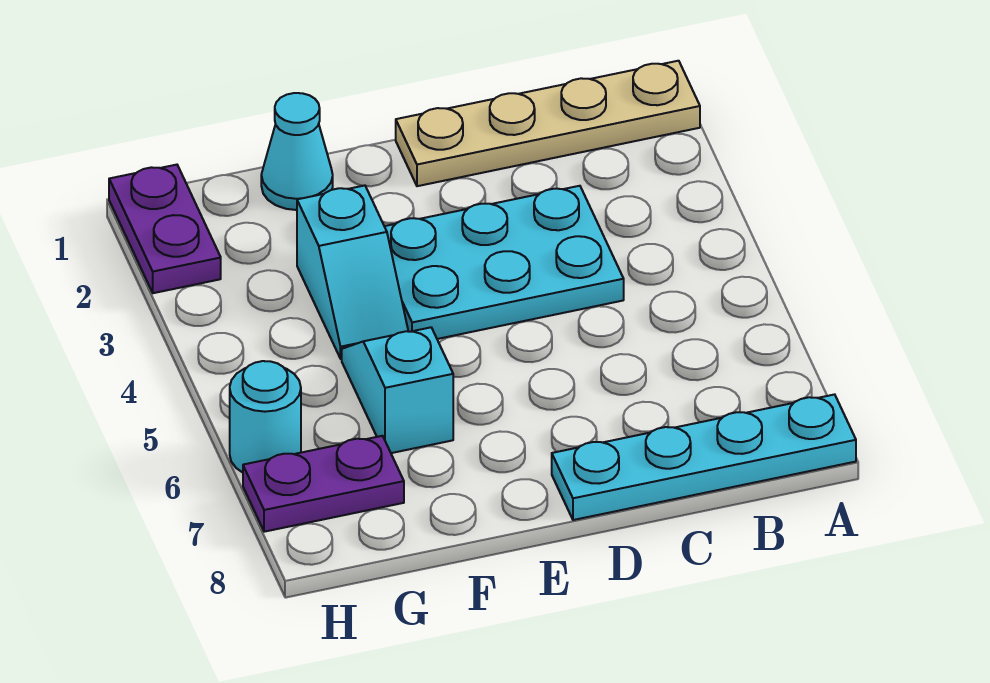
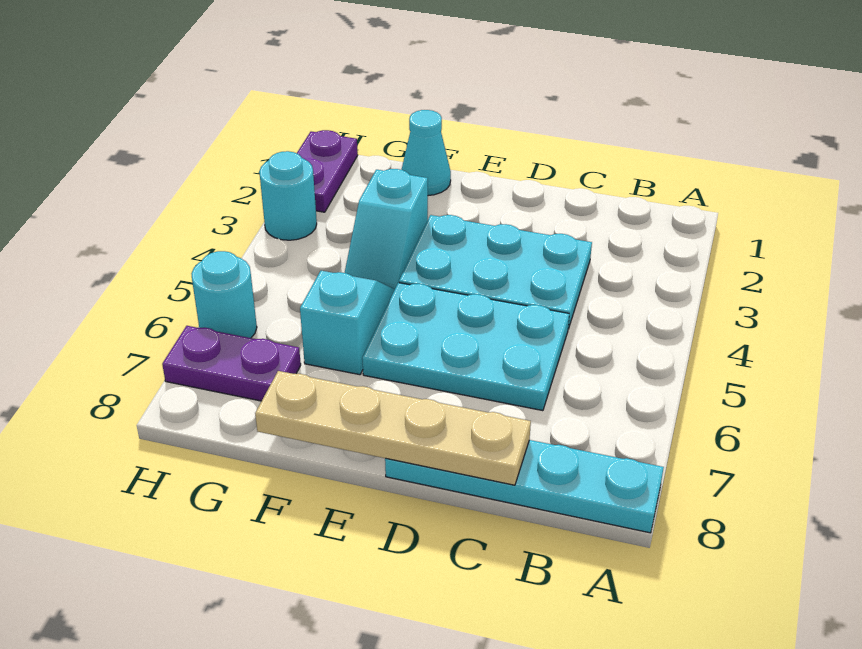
tan 1x4 plate [396,61,700,186] -> tan 1x4 plate moved to [255,371,531,485]
none -> cyan 2x3 plate [362,283,569,411]
none -> cyan 1x1 round brick [259,151,317,240]

